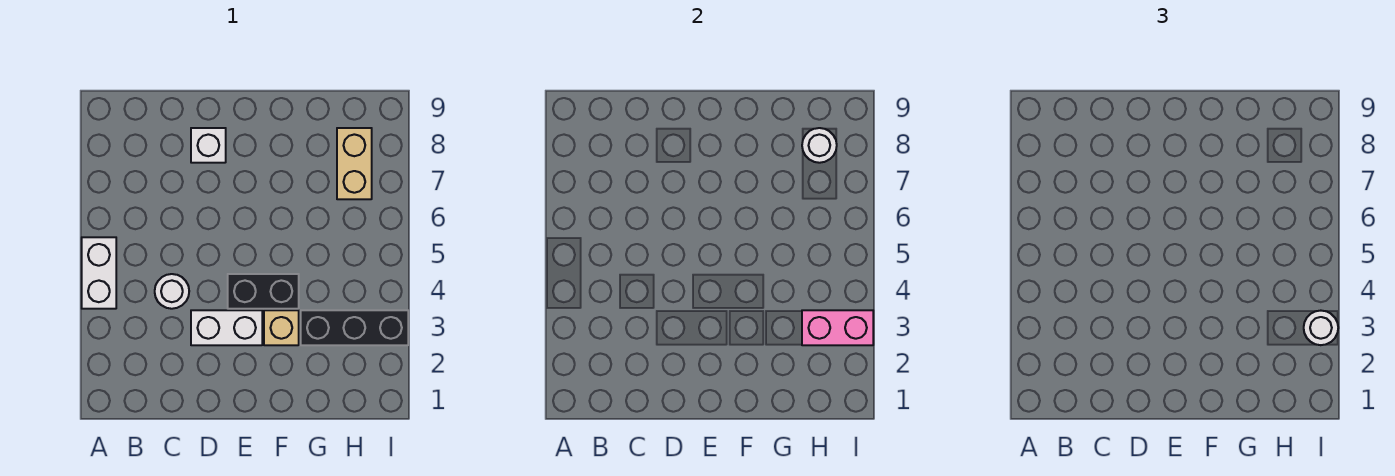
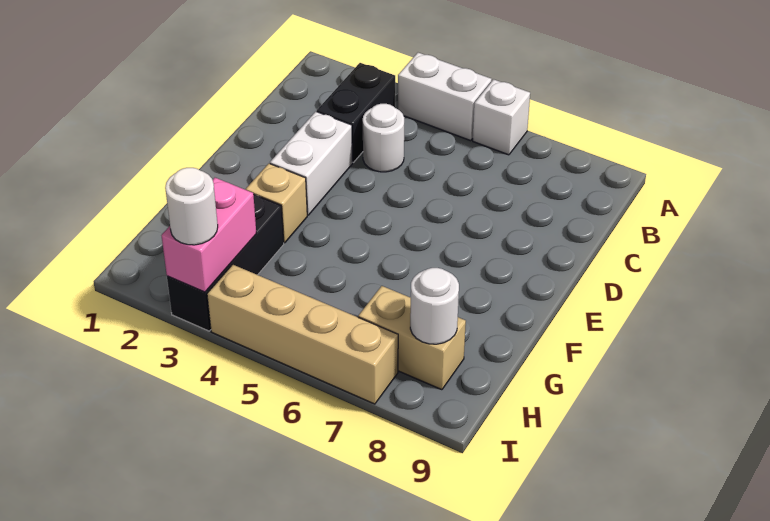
white 1x1 brick [191,128,226,163] -> white 1x1 brick moved to [473,79,530,155]
black 1x2 brick [228,274,299,309] -> black 1x2 brick moved to [317,63,395,162]
none -> tan 1x4 brick [207,265,398,404]

